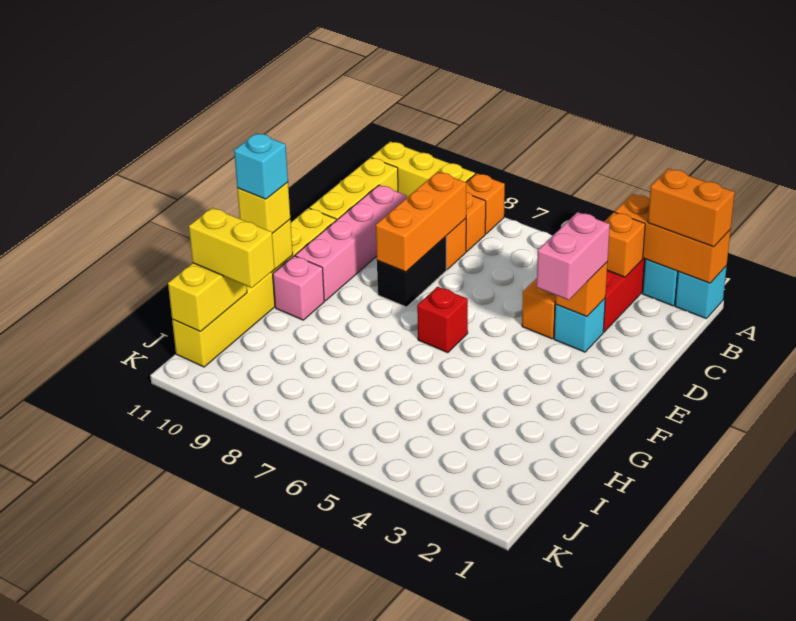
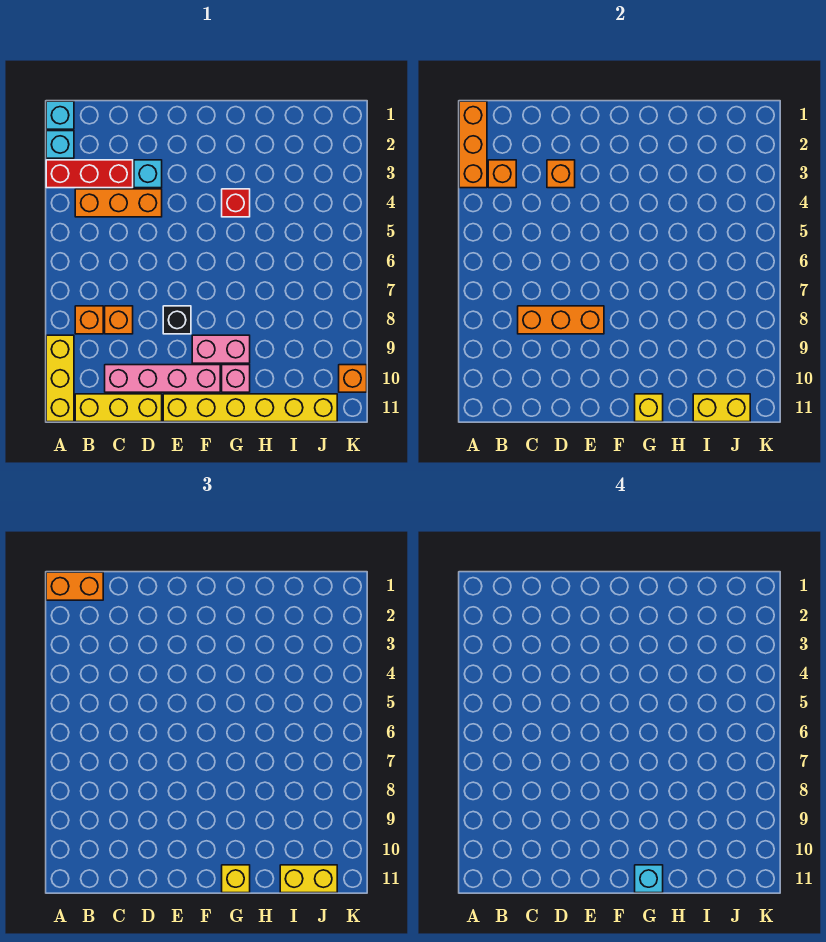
orange 1x2 brick [648,169,735,247] -> orange 1x2 brick turned to [46,572,103,600]
orange 1x1 brick [466,173,505,234] -> orange 1x1 brick moved to [339,365,367,392]
pink 1x2 brick [537,212,610,300] -> pink 1x2 brick moved to [192,335,250,363]
black 1x2 brick [377,236,446,307] -> black 1x1 brick [163,306,191,334]
red 1x1 brick [417,287,468,353] -> red 1x1 brick moved to [222,189,250,217]
yellow 1x2 brick [189,208,275,288] -> yellow 1x2 brick turned to [280,865,337,893]

